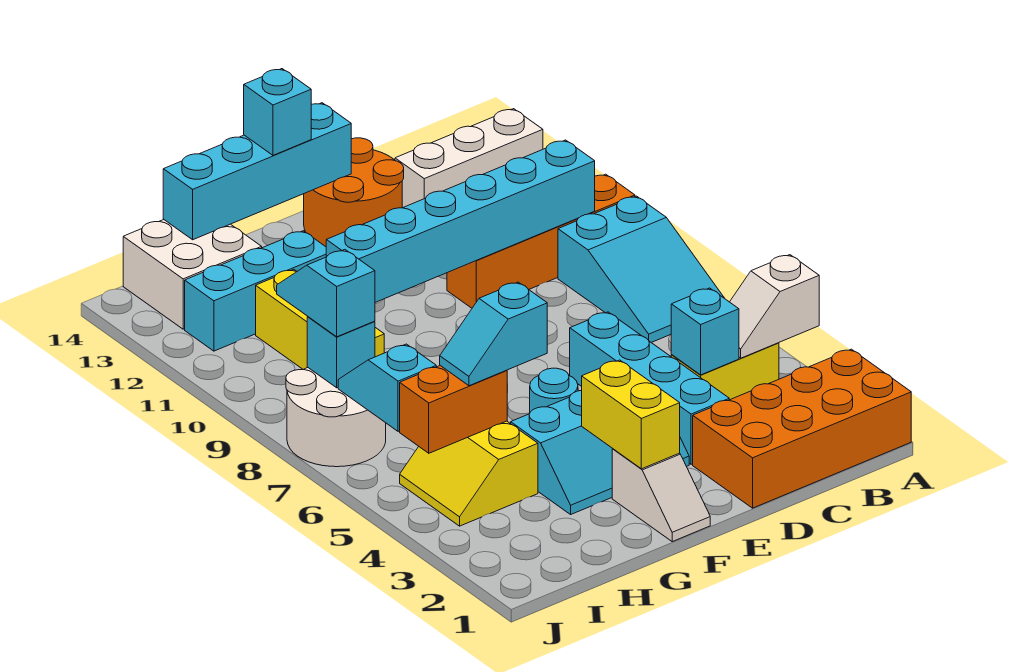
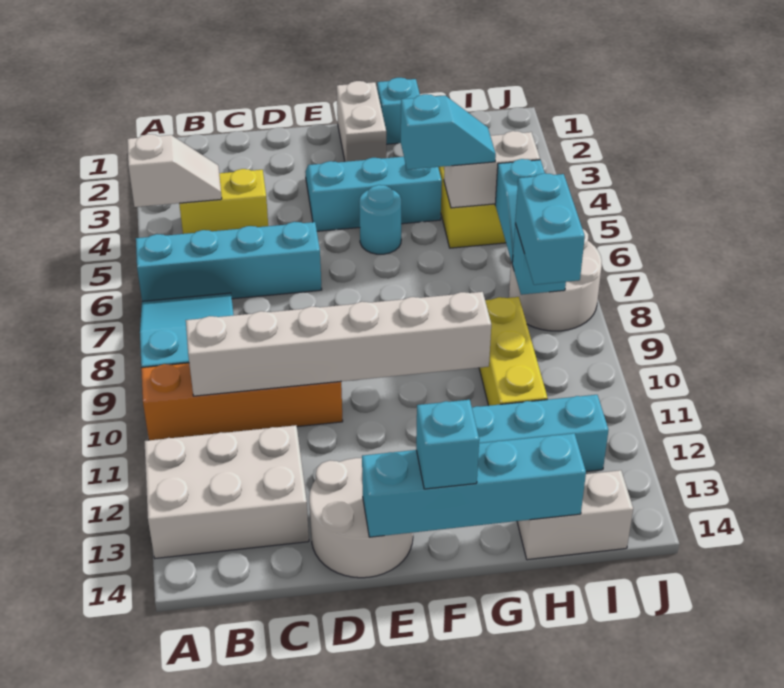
orange 2x4 brick [693,349,911,508] -> none
white 1x3 brick [395,109,543,208] -> white 2x3 brick [145,425,309,558]
cyan 1x6 brick [326,140,595,302] -> white 1x6 brick [186,292,491,396]
cyan 1x1 brick [671,288,739,375] -> cyan 1x1 brick moved to [377,78,420,144]
cyan 1x4 brick [570,312,729,464] -> cyan 1x4 brick turned to [136,222,322,301]
orange 2x2 round brick [304,138,404,247] -> white 2x2 round brick [309,458,413,578]
white 1x2 slope [612,449,710,542] -> white 1x2 brick [337,81,386,162]
yellow 1x2 brick [582,360,680,469] -> none
orange 1x2 brick [400,366,507,453] -> white 1x2 brick [444,131,540,208]
white 2x2 brick [123,220,262,329] -> white 1x2 brick [517,470,633,560]
cyan 1x2 slope [277,250,375,337] -> cyan 1x2 brick [515,173,585,285]

